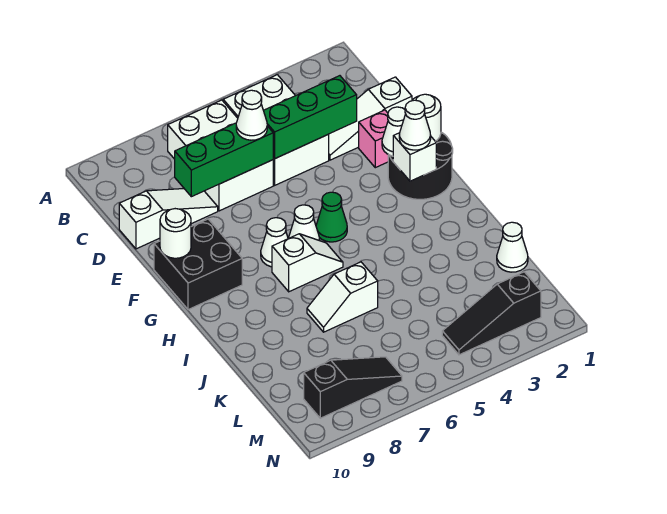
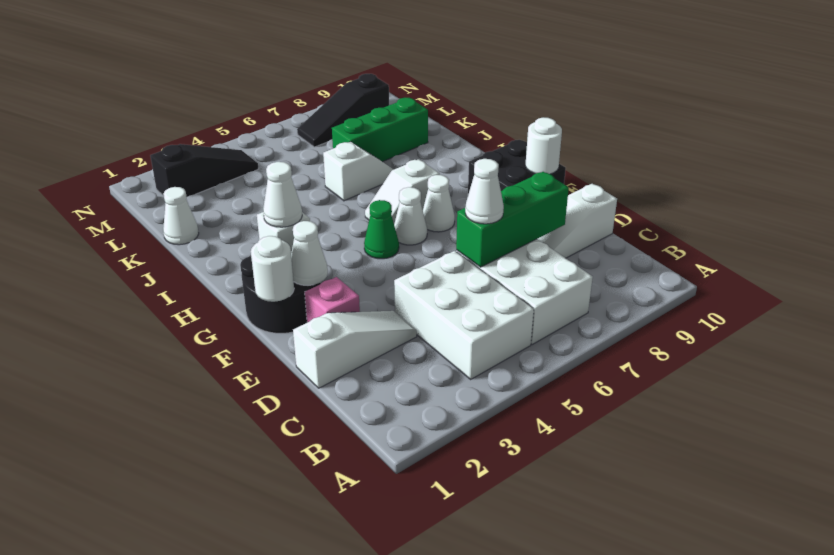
green 1x3 brick [264,76,357,159] -> green 1x3 brick moved to [332,98,428,162]

